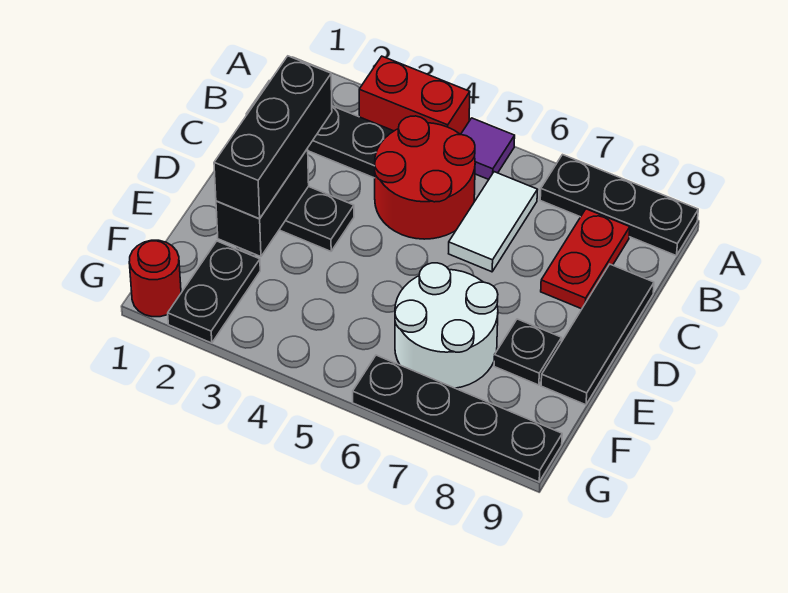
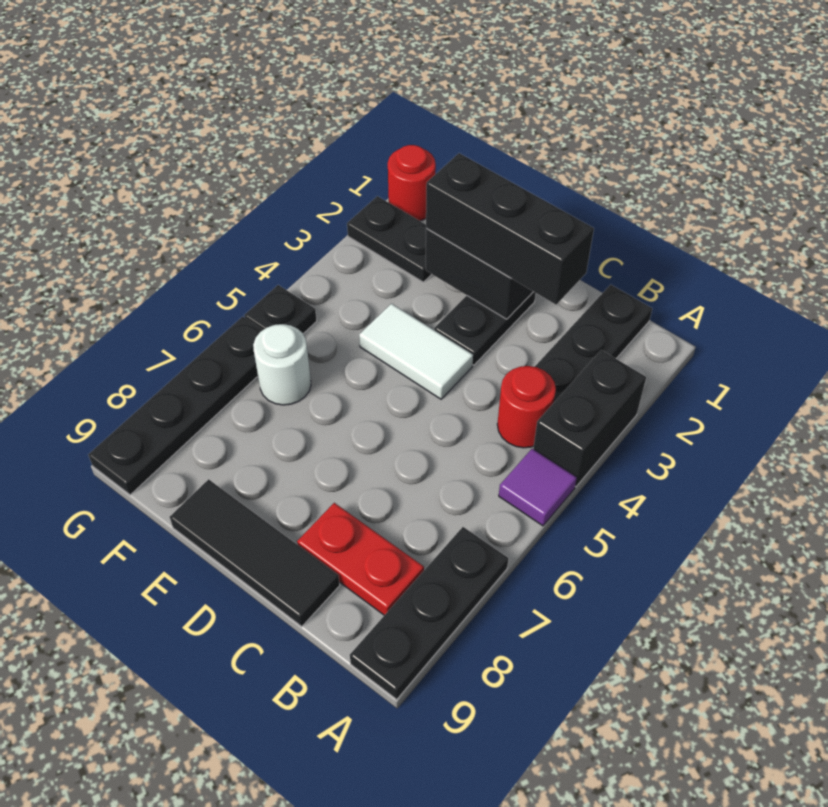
red 1x2 brick [359,56,470,134] -> black 1x2 brick [533,350,646,487]
red 2x2 round brick [375,116,475,239] -> red 1x1 round brick [497,366,556,448]
white 1x2 tile [449,172,537,272] -> white 1x2 tile moved to [359,304,473,399]
white 2x2 round brick [395,263,498,388] -> white 1x1 round brick [253,324,311,405]
black 1x1 plate [494,319,562,385] -> black 1x1 plate moved to [244,285,317,334]

